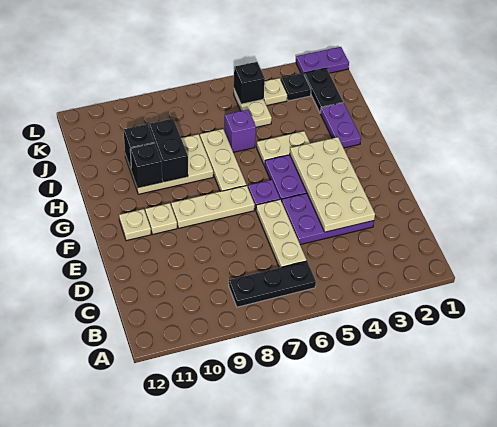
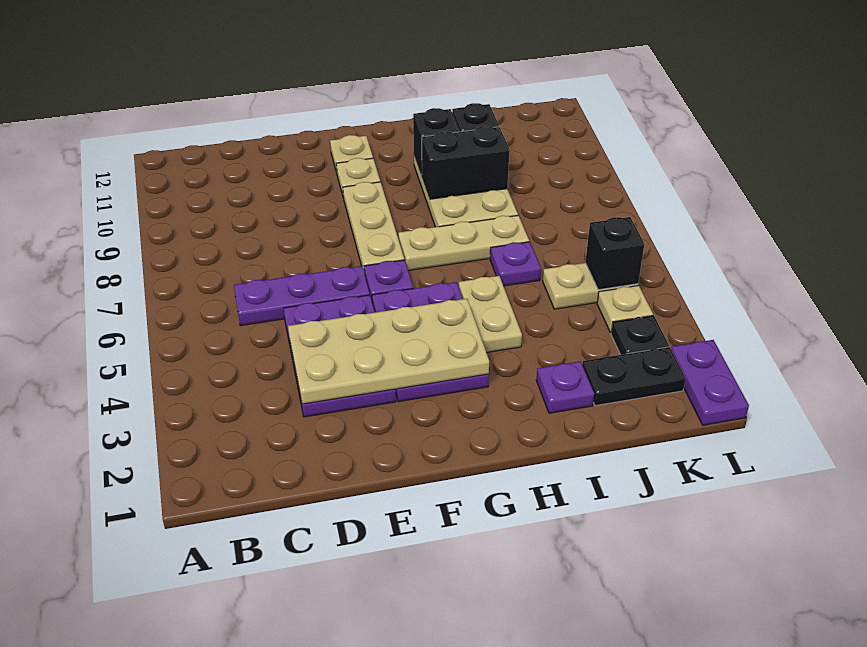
black 1x3 plate [229,261,316,307] -> none
tan 1x3 plate [256,200,307,268] -> purple 1x3 plate [234,266,370,326]
purple 1x2 plate [320,103,361,148] -> purple 1x1 plate [536,361,594,413]
purple 1x1 brick [225,110,256,152] -> purple 1x1 plate [490,242,541,286]

